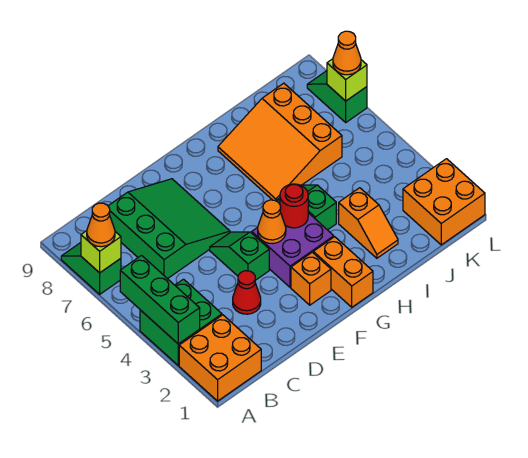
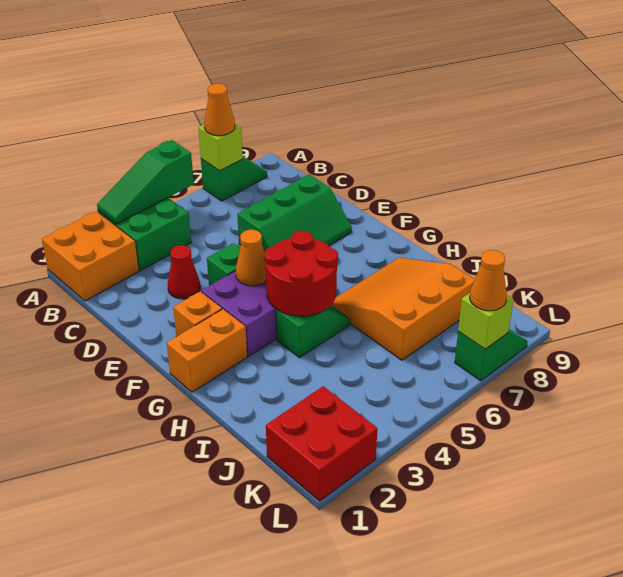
green 1x3 brick [120,256,200,344] -> green 1x3 slope [97,140,194,224]
green 3x3 slope [108,179,230,279] -> green 2x3 slope [237,175,352,252]
red 1x1 round brick [280,184,308,228] -> red 2x2 round brick [264,231,338,316]
orange 1x2 slope [339,188,398,258] -> none
orange 2x2 brick [403,159,485,245] -> red 2x2 brick [266,386,377,501]

